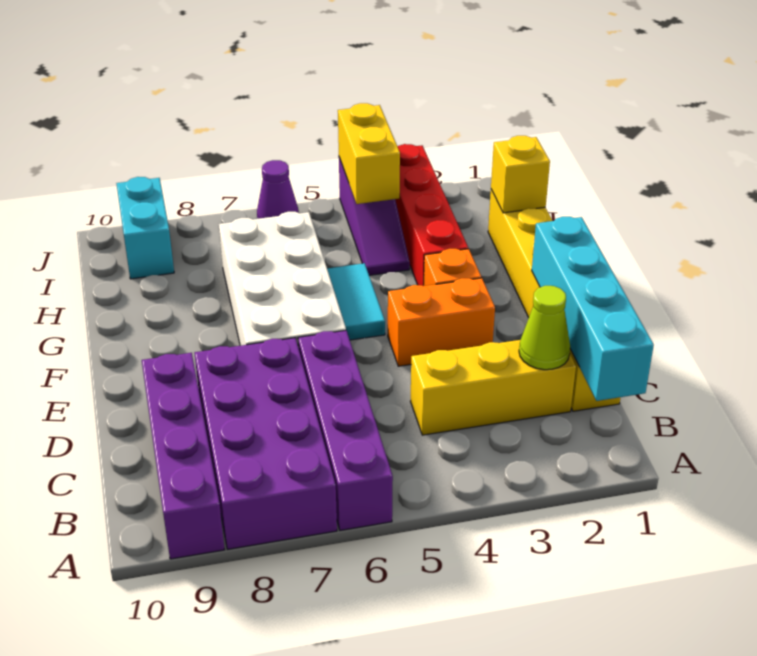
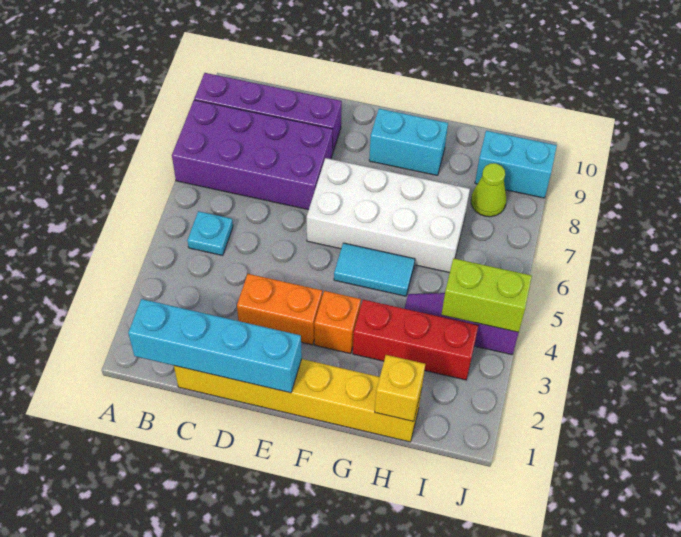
purple 1x4 brick [298,330,393,530] -> none
none -> cyan 1x1 plate [187,211,233,256]
yellow 1x3 brick [410,340,576,435] -> none
lime 1x1 cone [519,286,570,370] -> lime 1x1 cone moved to [471,163,506,217]
orange 1x2 brick [388,278,495,366] -> orange 1x2 brick turned to [237,274,322,345]
none -> cyan 1x2 brick [369,109,448,176]
red 1x4 brick [395,144,469,286] -> red 1x3 brick [353,300,478,380]
yellow 1x2 brick [338,103,400,204] -> lime 1x2 brick [441,258,532,332]
purple 1x1 cone [257,160,299,219] -> none

